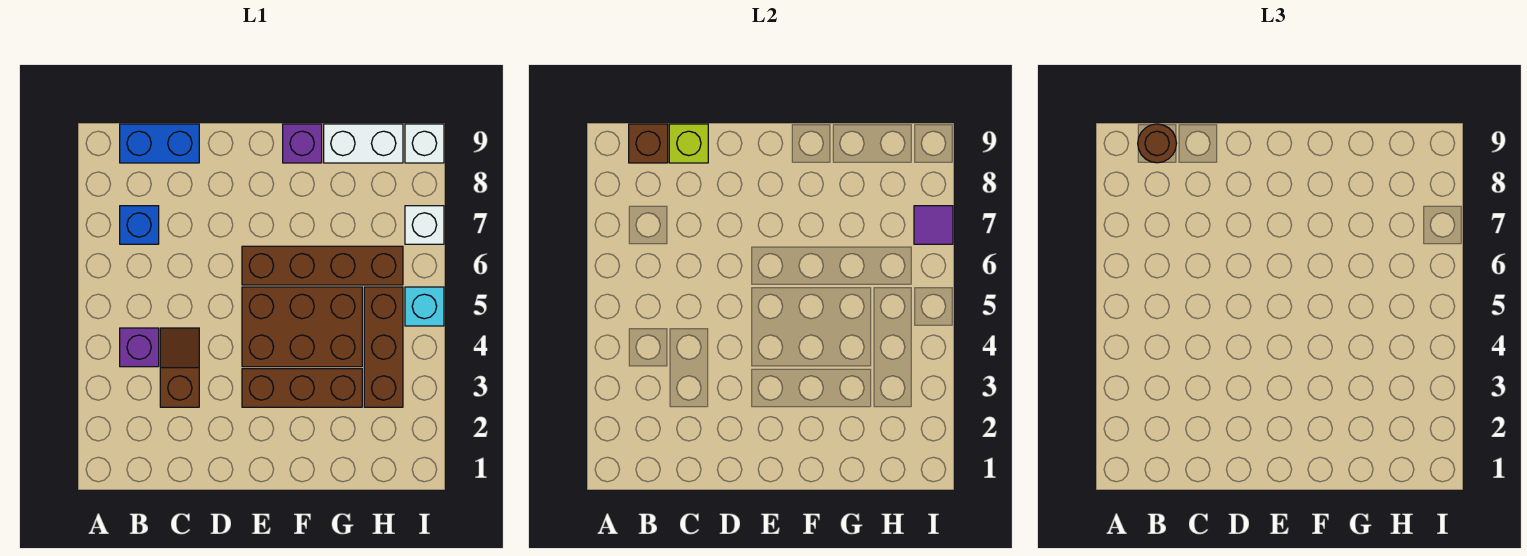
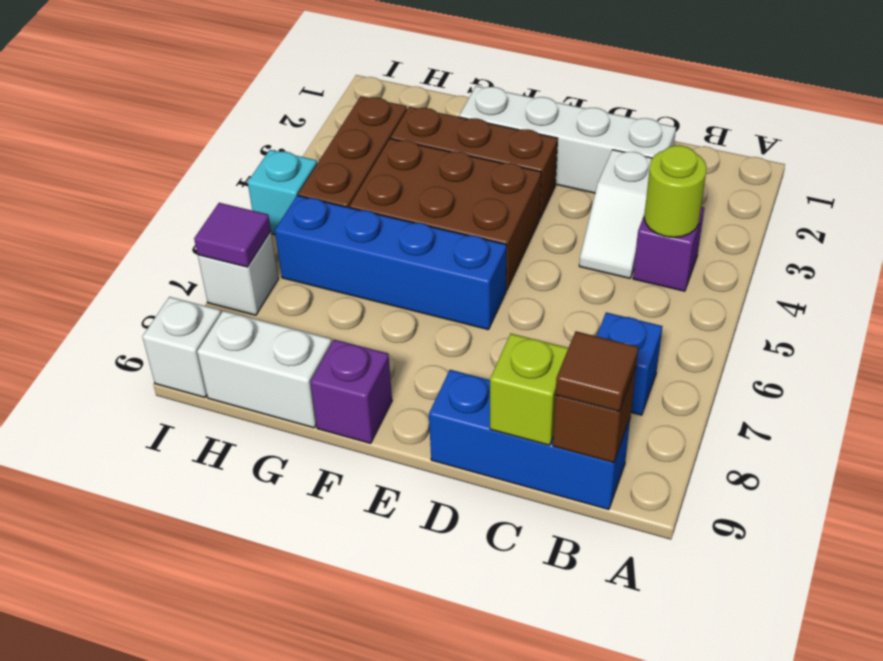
none -> lime 1x1 round brick [644,145,707,237]
blue 1x2 brick [120,124,199,163] -> blue 1x3 brick [429,370,630,510]
brown 1x1 round brick [1138,124,1176,163] -> brown 1x1 tile [556,331,638,411]
none -> white 1x4 brick [459,86,676,193]
brown 1x2 slope [160,328,199,407] -> white 1x2 slope [579,150,652,278]
brown 1x4 brick [242,246,403,285] -> blue 1x4 brick [275,196,507,330]

